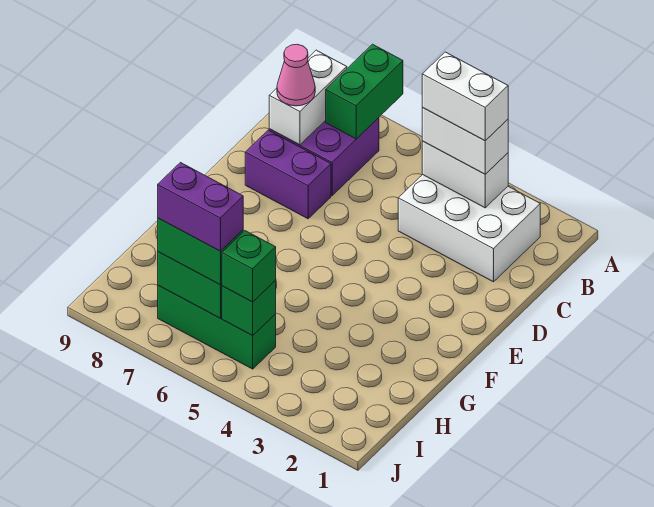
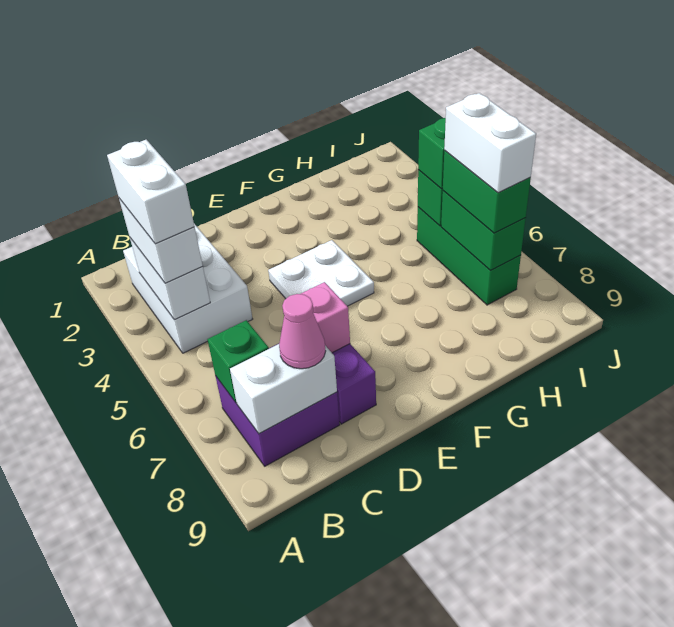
green 1x2 brick [326,44,403,139] -> green 1x1 brick [207,320,269,402]
none -> pink 1x1 brick [301,282,350,353]
none -> white 2x2 plate [268,240,374,306]
purple 1x2 brick [158,163,243,251] -> white 1x2 brick [444,93,536,193]

